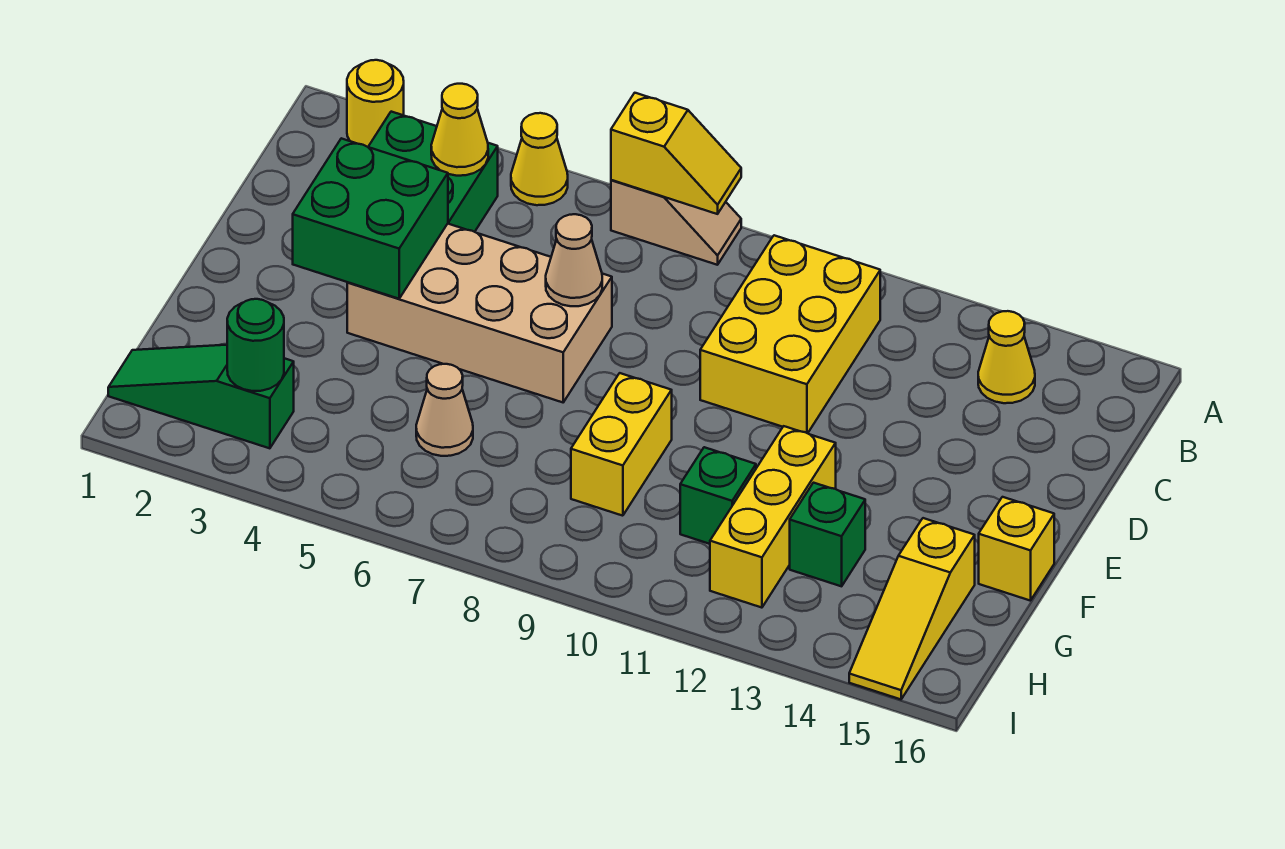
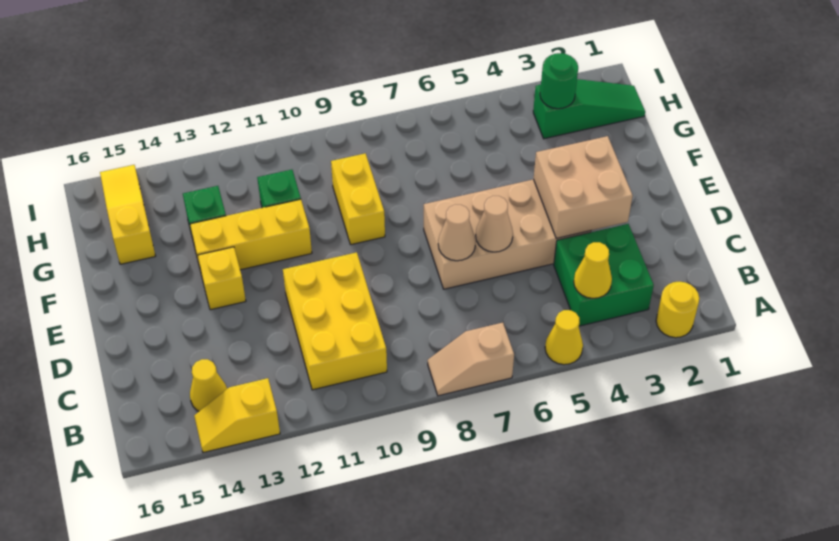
yellow 1x2 slope [611,93,741,214] -> yellow 1x2 slope moved to [194,378,280,453]
green 2x2 brick [293,138,448,299] -> tan 2x2 brick [533,136,633,238]
yellow 1x3 brick [710,426,836,608] -> yellow 1x3 brick turned to [190,199,312,271]
yellow 1x1 brick [979,497,1054,601] -> yellow 1x1 brick moved to [198,247,246,310]
tan 1x1 cone [416,364,473,456] -> tan 1x1 cone moved to [476,196,513,252]

